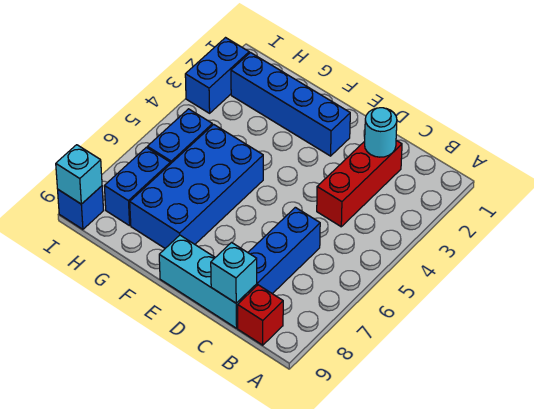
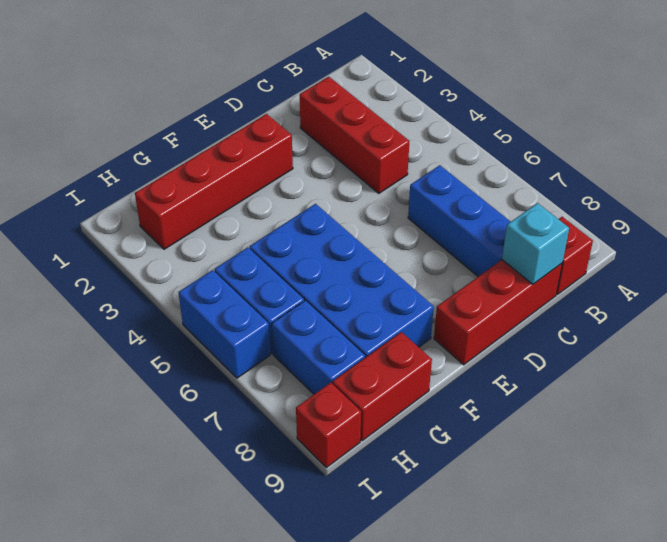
cyan 1x1 round brick [365,108,397,157] -> none
cyan 1x3 brick [159,235,257,328] -> red 1x3 brick [434,260,562,365]
blue 1x4 brick [231,53,350,156] -> red 1x4 brick [135,114,293,249]
none -> red 1x2 brick [333,332,432,441]
blue 1x2 brick [185,38,249,113] -> blue 1x2 brick moved to [178,270,270,378]
blue 1x1 brick [58,186,104,229] -> red 1x1 brick [296,383,361,467]
cyan 1x1 brick [56,145,102,204] -> none

